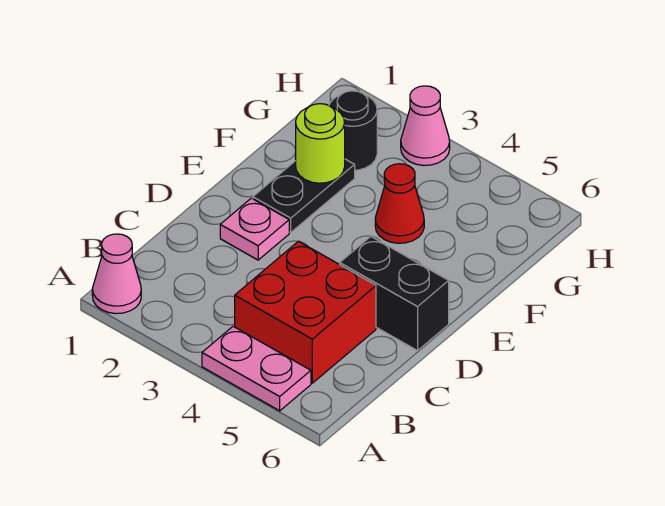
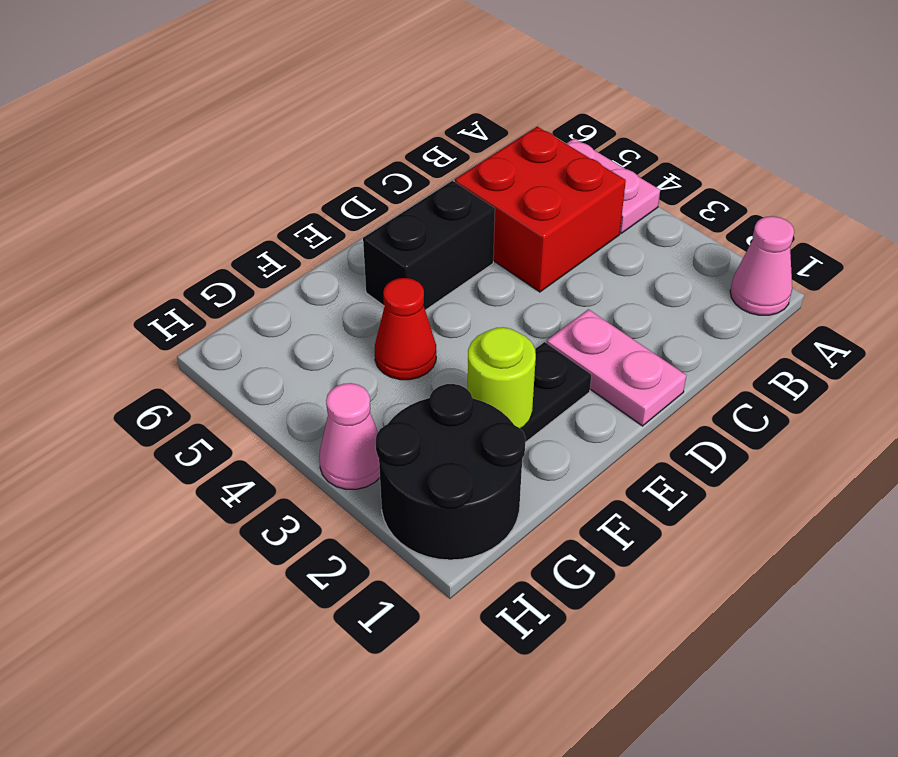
pink 1x1 plate [220,198,289,260] -> pink 1x2 plate [547,309,686,426]
black 1x2 brick [340,236,449,351] -> black 1x2 brick turned to [363,181,495,310]
black 1x1 round brick [329,91,377,170] -> black 2x2 round brick [376,384,526,560]

